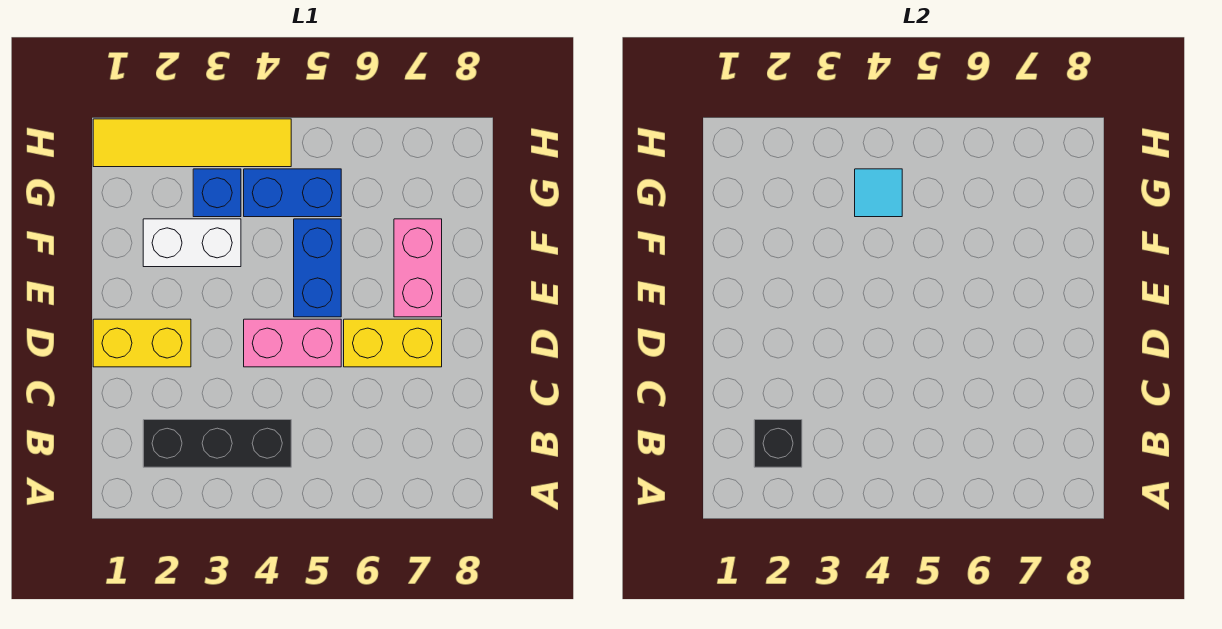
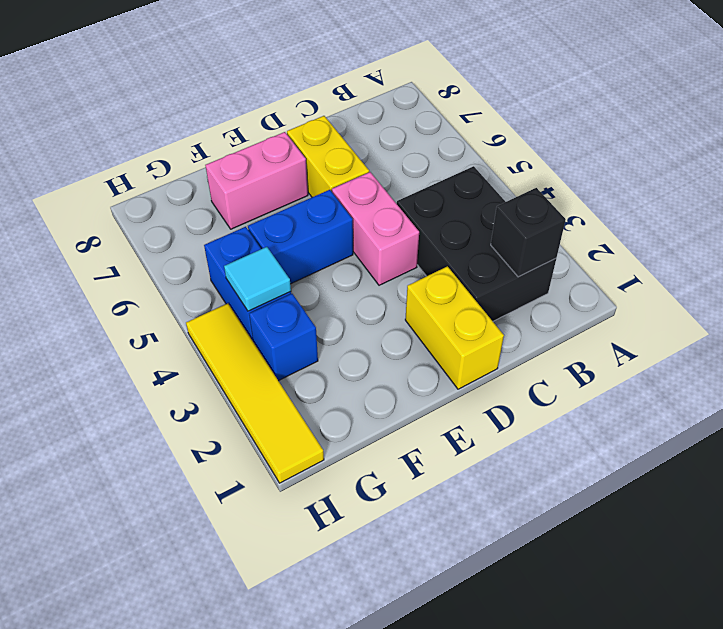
black 1x3 brick [143,420,291,467] -> black 2x3 brick [397,166,556,321]
white 1x2 brick [143,219,241,267] -> none

